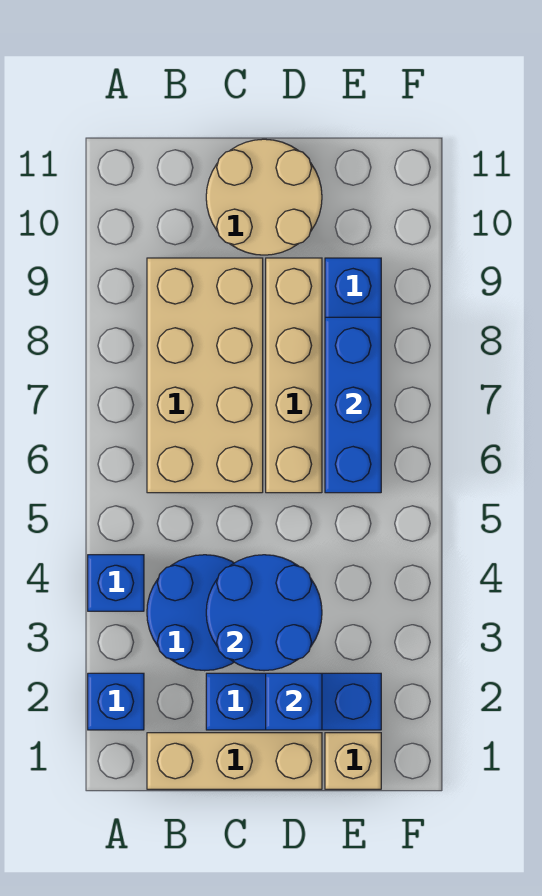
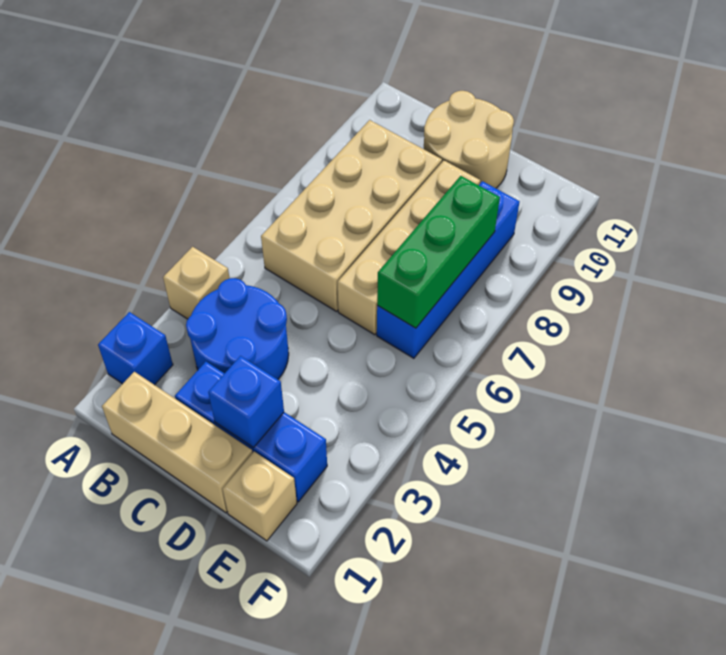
blue 1x1 brick [88,555,144,611] -> tan 1x1 brick [163,247,230,319]
blue 2x2 round brick [206,555,322,671] -> none
blue 1x3 brick [325,317,381,493] -> green 1x3 brick [377,176,500,328]

